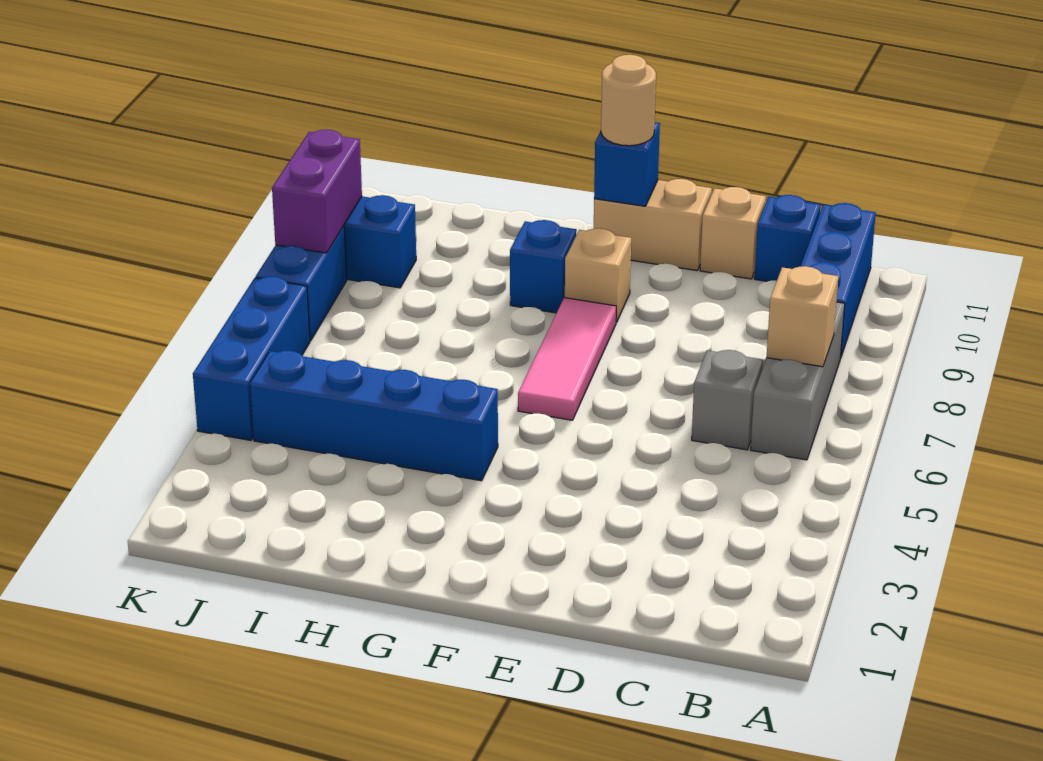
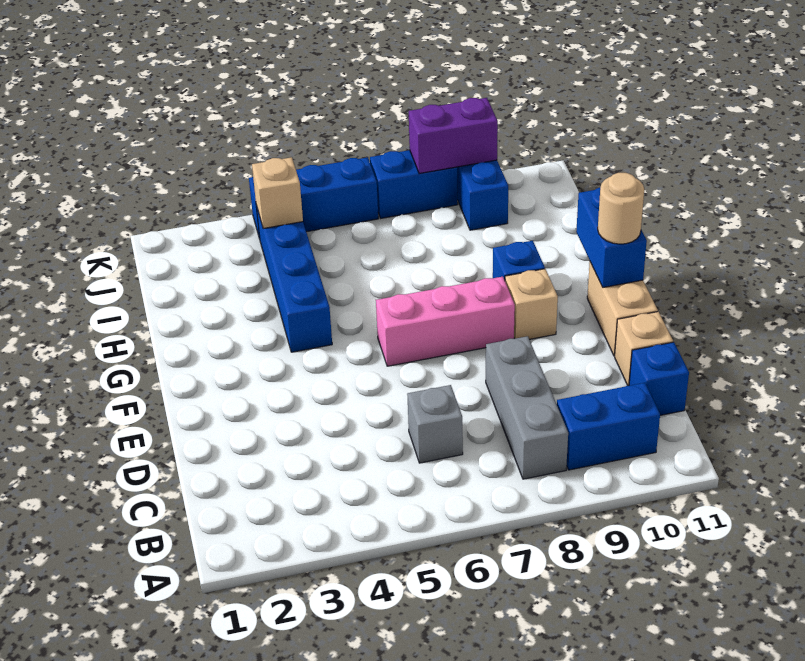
grey 1x3 brick [751,302,845,460] -> grey 1x3 brick turned to [486,336,568,479]
tan 1x1 brick [767,266,838,367] -> tan 1x1 brick moved to [252,157,303,228]
blue 1x3 brick [800,203,876,358] -> blue 1x2 brick [557,383,660,470]
pink 1x3 tile [518,298,616,420] -> pink 1x3 brick [376,277,515,366]
blue 1x1 brick [594,122,660,206] -> blue 1x2 brick [576,188,647,287]

